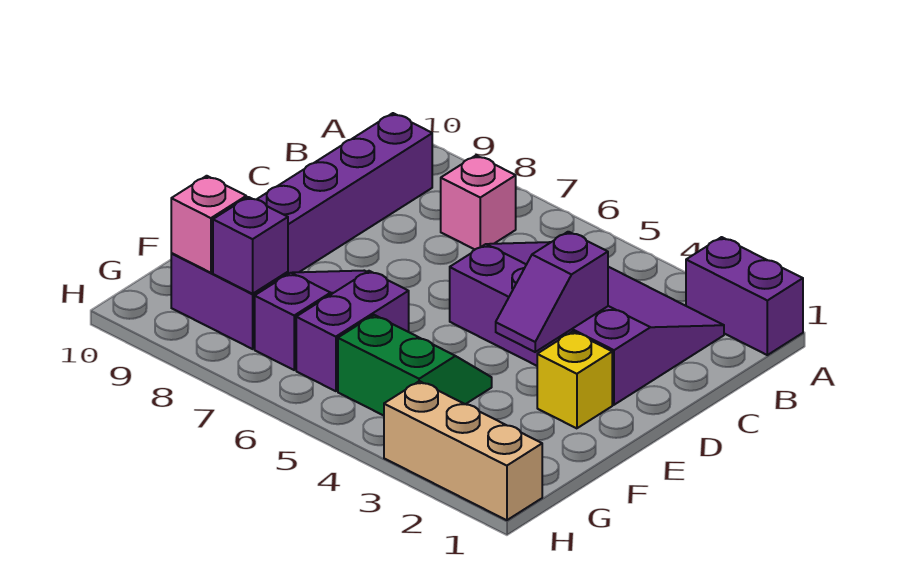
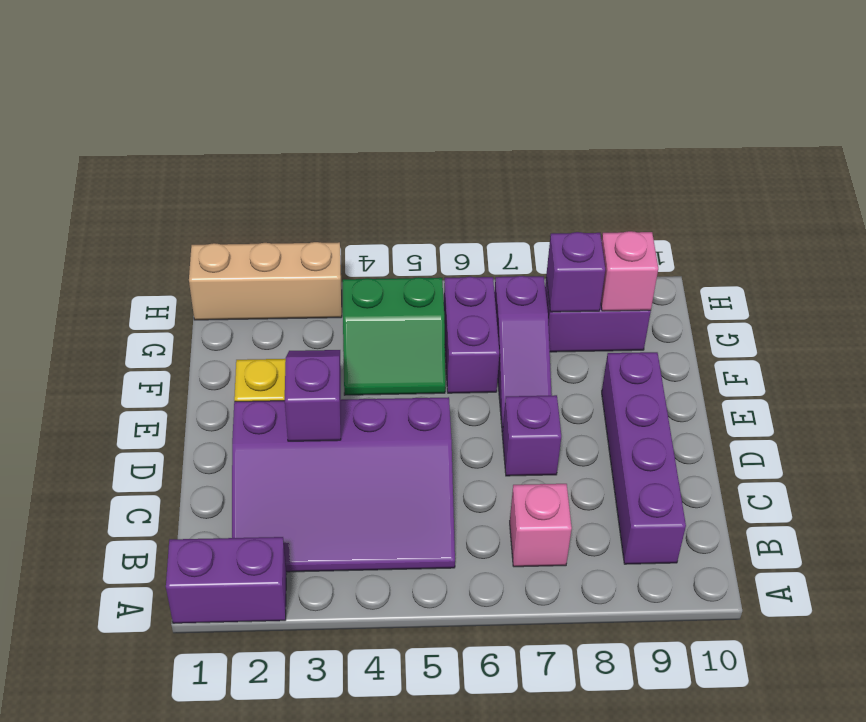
none -> purple 1x1 brick [502,395,561,476]

